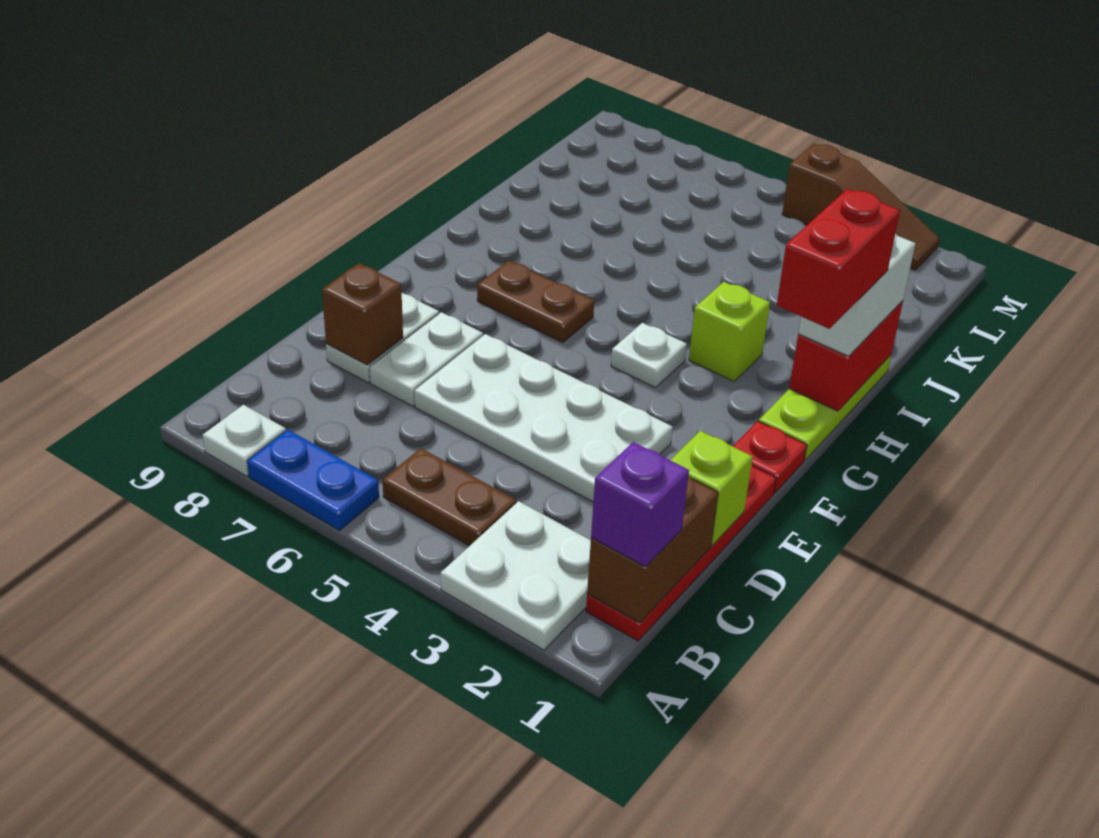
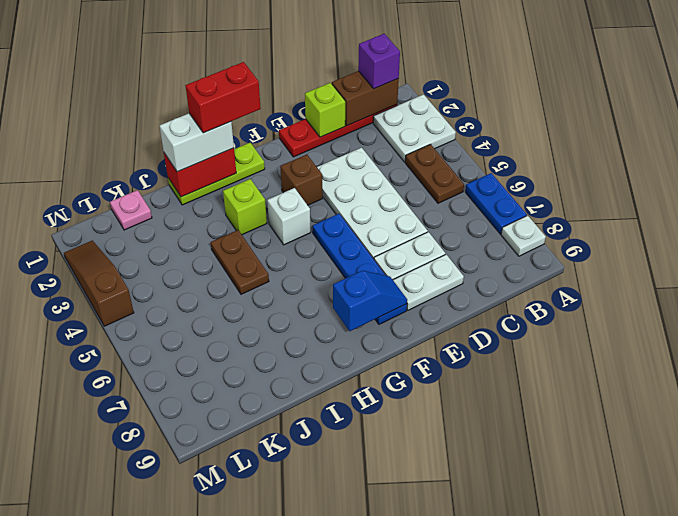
brown 1x1 brick [322,263,403,365] -> brown 1x1 brick moved to [280,155,323,205]
red 1x1 plate [733,421,807,493] -> none
none -> blue 1x4 plate [313,214,407,324]
none -> blue 1x2 slope [333,271,407,331]
white 1x1 plate [611,323,687,388] -> white 1x1 brick [267,188,311,245]
brown 1x2 plate [477,261,594,343] -> brown 1x2 plate moved to [211,230,269,294]
none -> pink 1x1 plate [110,190,152,230]

